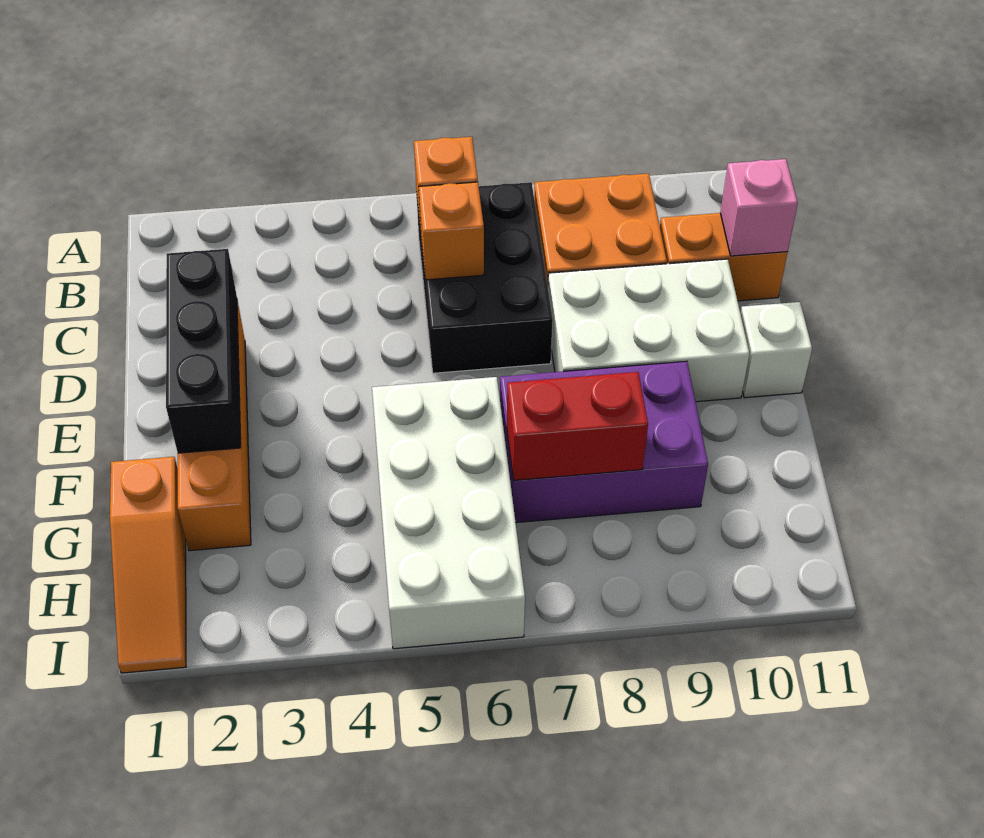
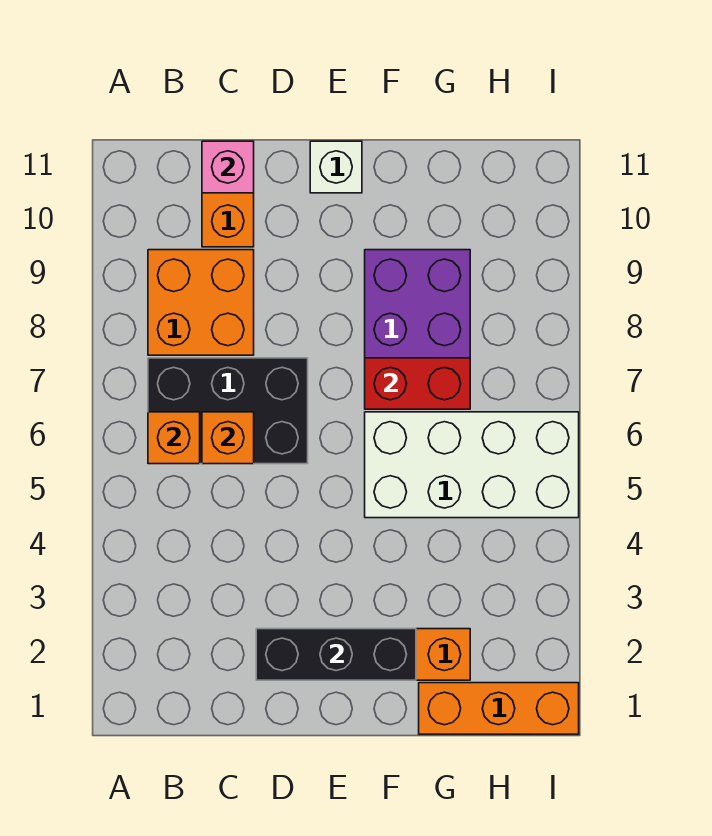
white 2x3 brick [548,259,750,402] -> none
orange 1x3 slope [110,457,186,673] -> orange 1x3 brick [419,683,579,734]
red 1x2 brick [507,372,648,481] -> red 1x2 brick turned to [365,358,470,409]

